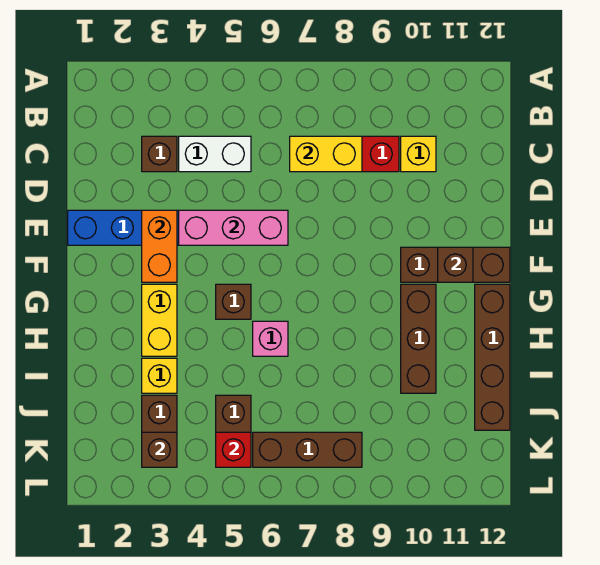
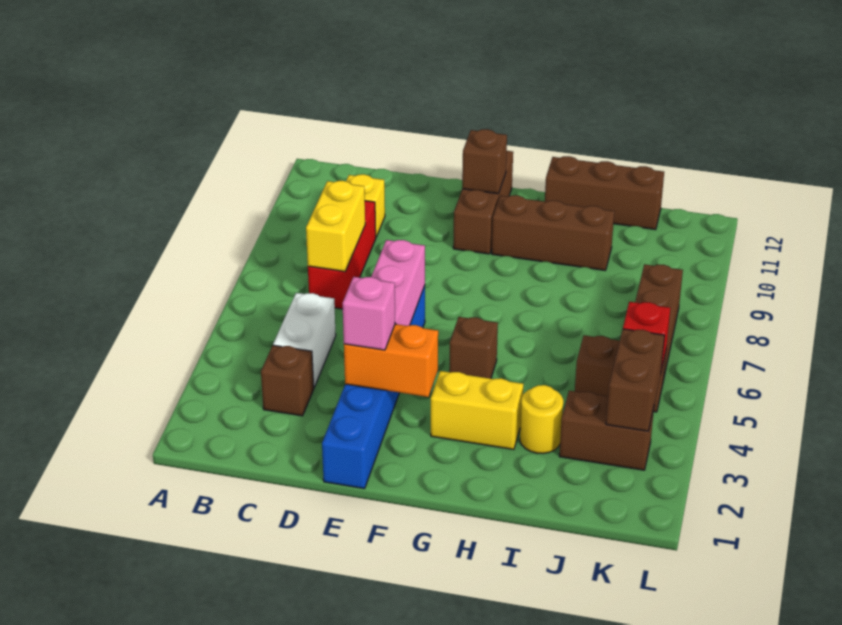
brown 1x4 brick [475,284,510,430] -> brown 1x3 brick [545,156,664,230]
pink 1x1 brick [253,321,288,356] -> pink 1x1 brick moved to [343,277,395,350]
yellow 1x1 brick [142,358,177,393] -> yellow 1x1 round brick [520,385,563,453]
brown 1x1 brick [142,432,177,467] -> brown 1x2 brick [606,329,665,431]

